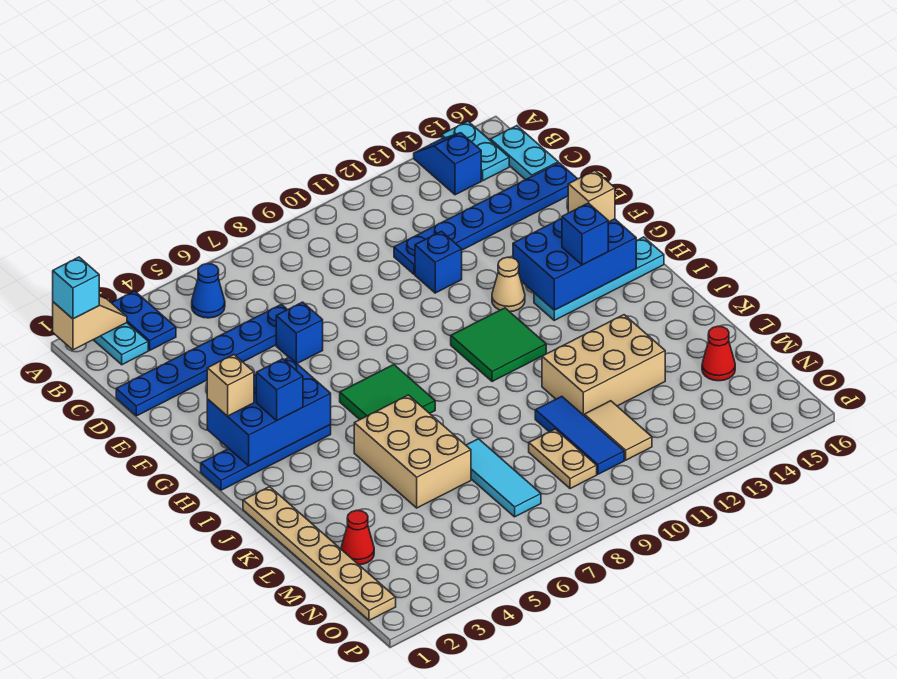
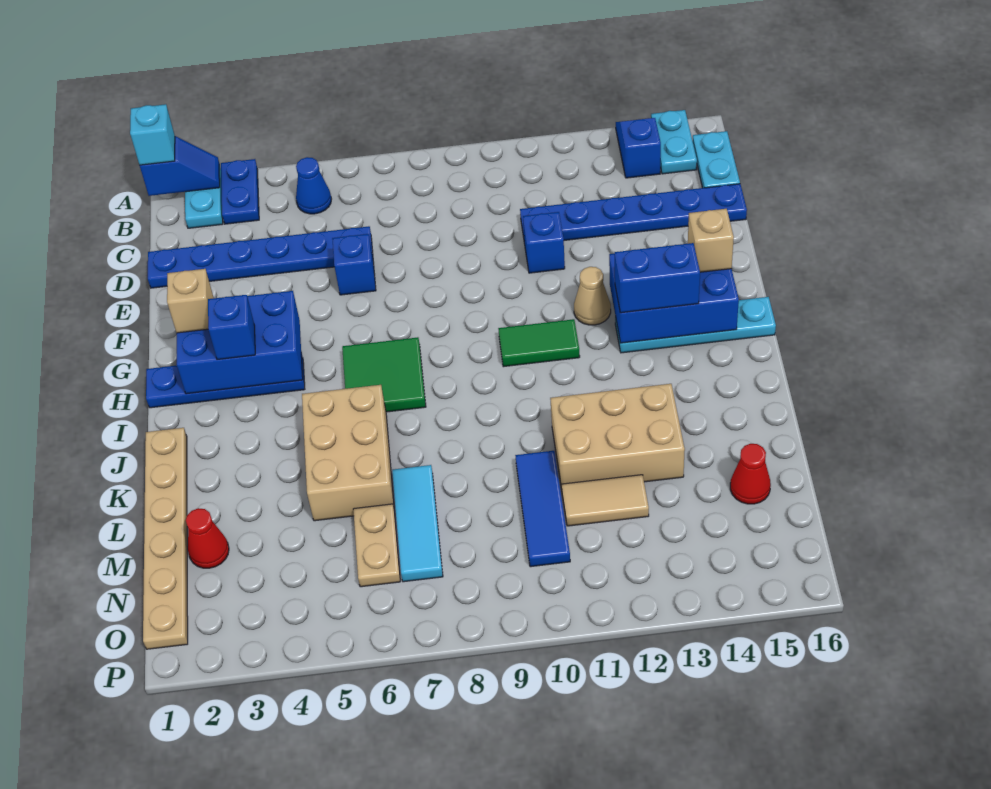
tan 1x2 slope [53,296,127,350] -> blue 1x2 slope [140,136,220,196]
green 2x2 tile [451,308,546,382] -> green 1x2 tile [498,319,580,367]
blue 1x1 brick [562,203,608,265] -> blue 1x2 brick [615,243,700,313]
tan 1x2 plate [529,429,597,489] -> tan 1x2 plate moved to [353,504,400,587]
tan 1x2 tile [584,401,652,460] -> tan 1x2 tile turned to [562,475,649,526]

